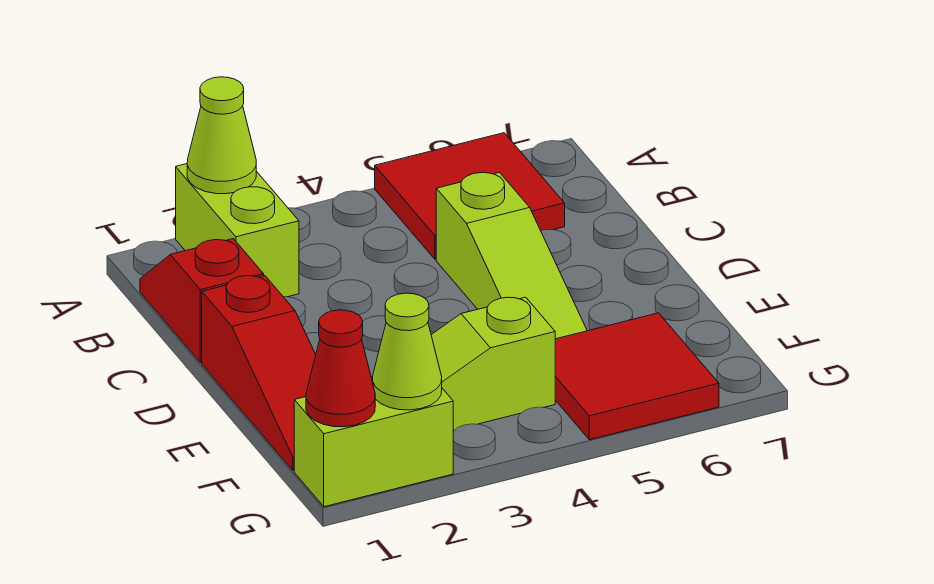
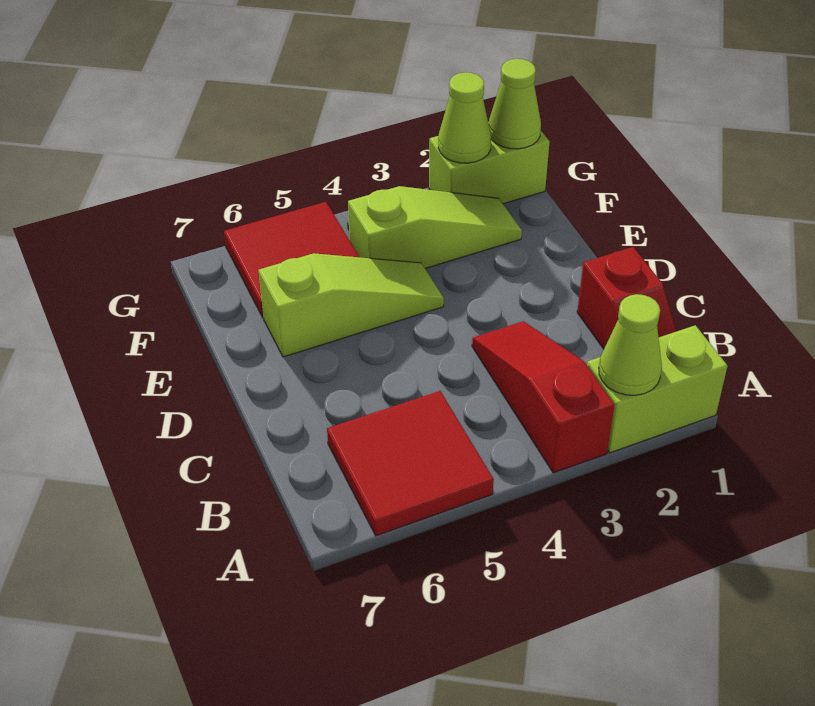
lime 1x2 brick [176,164,299,297] -> lime 1x2 brick turned to [587,325,727,453]
lime 1x3 slope [436,172,587,339] -> lime 1x3 slope turned to [259,253,444,357]
red 1x3 slope [202,276,316,471] -> red 1x3 slope moved to [472,321,614,473]
red 1x1 cone [306,310,375,427] -> lime 1x1 cone [489,59,541,149]

